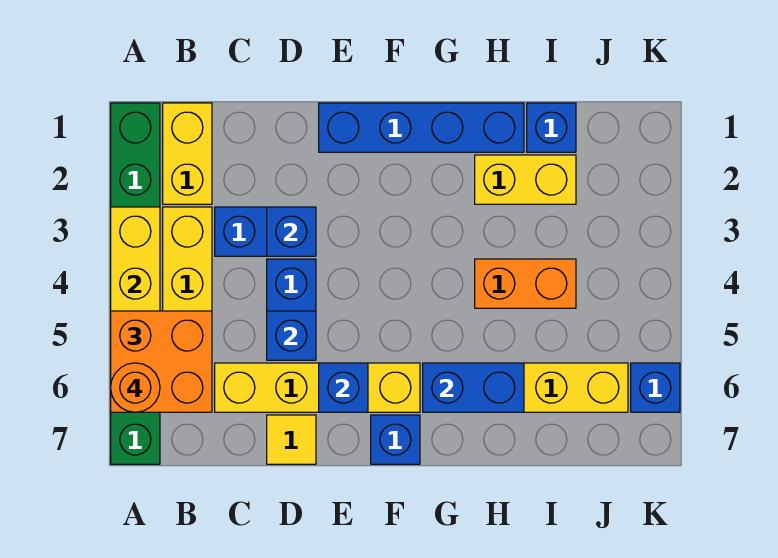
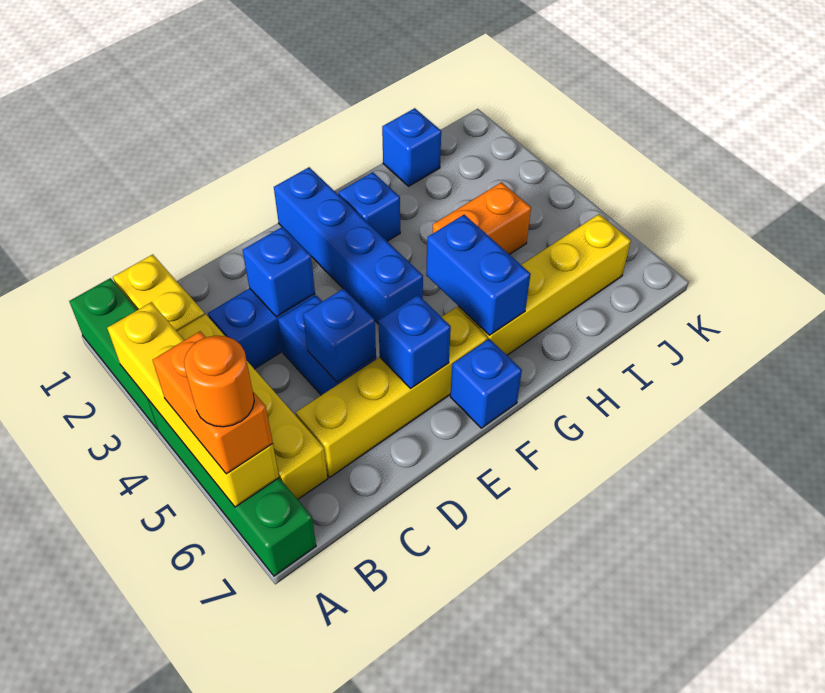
orange 2x2 brick [111,311,212,412] -> orange 1x2 brick [153,331,273,474]
yellow 1x1 tile [267,415,316,464] -> none
blue 1x4 brick [319,103,524,152] -> blue 1x4 brick turned to [274,167,423,324]
blue 1x2 brick [423,363,524,412] -> blue 1x2 brick turned to [426,215,531,335]
yellow 1x2 brick [475,155,576,204] -> none
blue 1x1 brick [631,363,680,412] -> blue 1x1 brick moved to [338,172,400,241]

